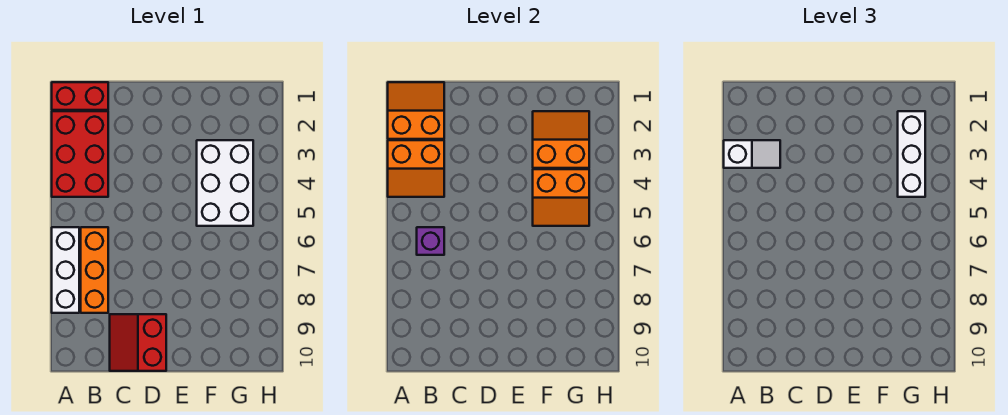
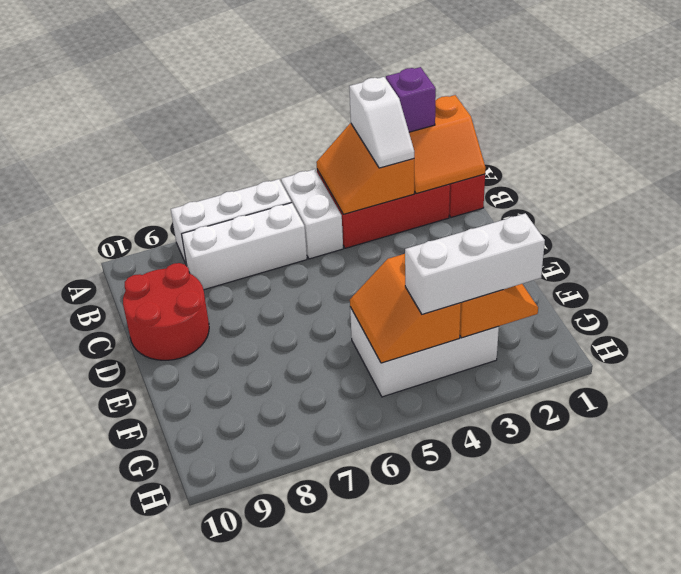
orange 2x2 slope [388,82,444,139] -> orange 2x2 slope turned to [409,95,486,194]
none -> white 1x2 brick [281,169,343,259]
orange 1x3 brick [81,227,108,313] -> white 1x3 brick [182,203,307,290]
purple 1x1 brick [417,227,444,255] -> purple 1x1 brick moved to [386,67,436,132]
red 2x2 slope [110,314,166,371] -> red 2x2 round brick [123,263,209,360]

